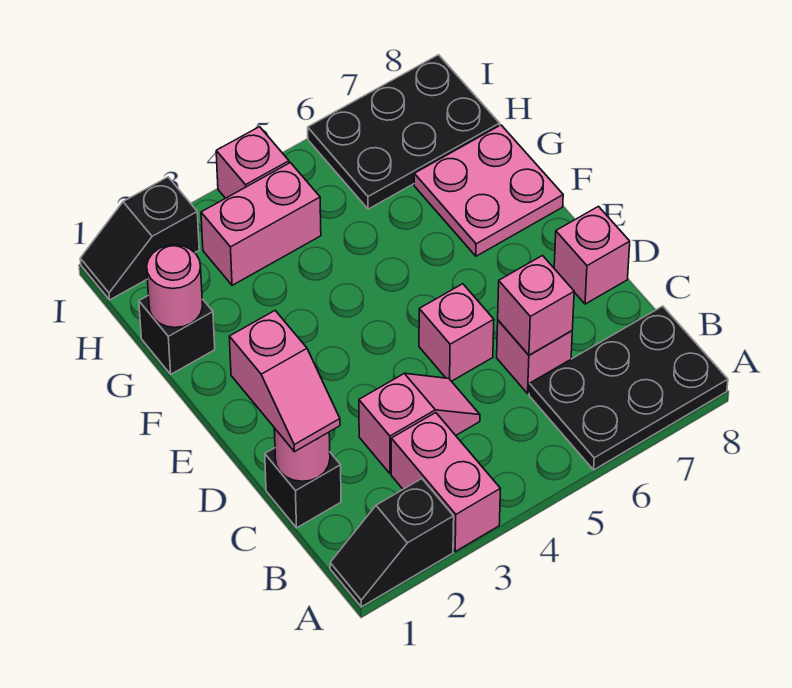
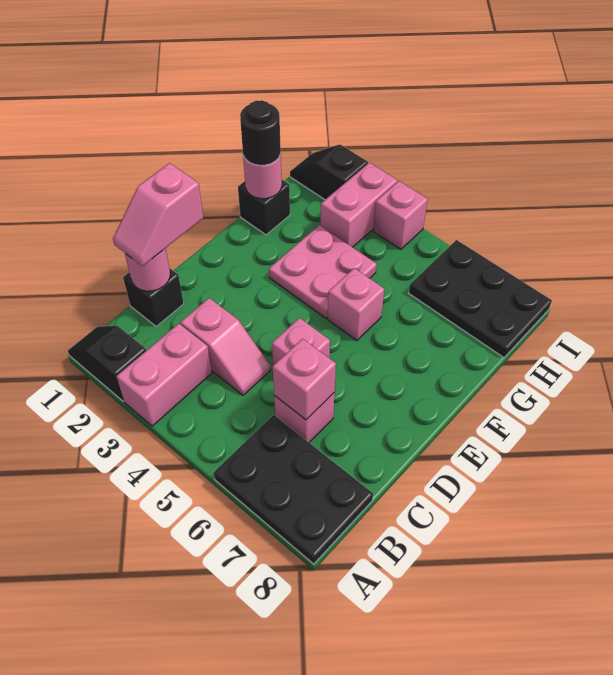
pink 1x1 brick [554,206,630,304] -> pink 1x1 brick moved to [328,268,384,341]
pink 2x2 plate [414,125,563,256] -> pink 2x2 plate moved to [269,225,377,318]
none -> black 1x1 round brick [240,100,281,165]
pink 1x2 brick [201,163,321,285] -> pink 1x2 brick turned to [320,163,397,247]

